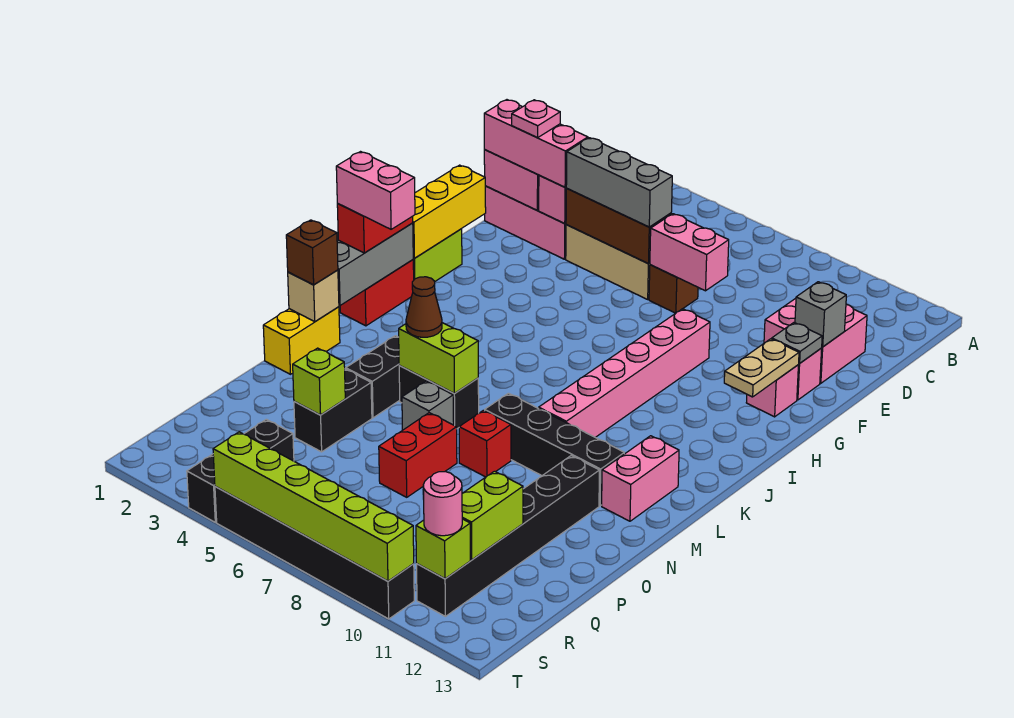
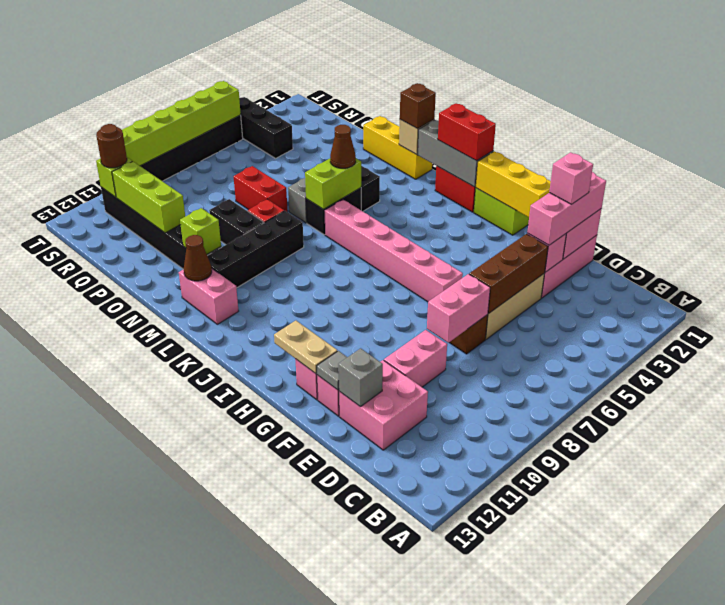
pink 1x1 plate [512,100,560,138] -> pink 1x1 brick [549,152,593,204]
grey 1x3 brick [566,138,672,227] -> none
pink 1x6 brick [539,309,710,437] -> pink 1x6 brick moved to [325,200,463,302]
pink 1x2 brick [336,152,415,229] -> pink 1x2 brick moved to [384,330,447,387]
yellow 1x2 brick [263,307,340,374] -> yellow 1x3 brick [363,116,432,179]
none -> brown 1x1 cone [184,235,212,281]
black 1x2 brick [294,369,372,452] -> black 1x2 brick moved to [209,199,264,245]
lime 1x1 brick [293,348,345,415] -> lime 1x1 brick moved to [180,208,221,254]
lime 1x2 brick [462,471,523,560] -> lime 1x3 brick [112,161,185,233]
pink 1x1 round brick [423,472,462,536] -> brown 1x1 round brick [96,124,127,168]

